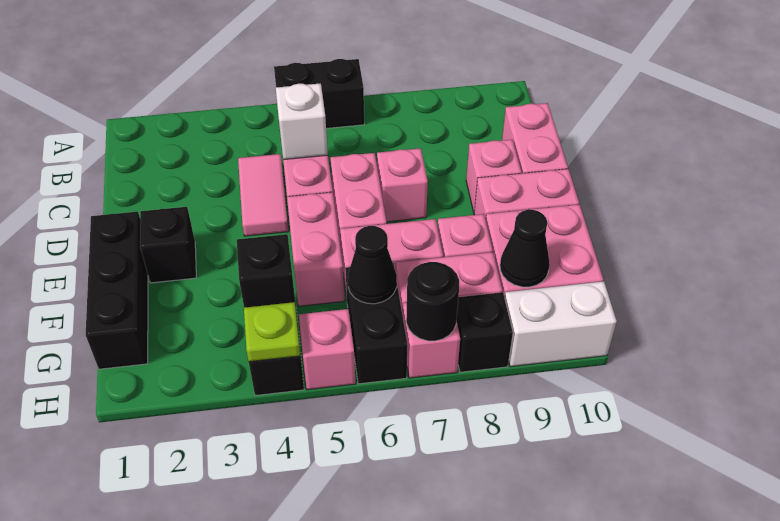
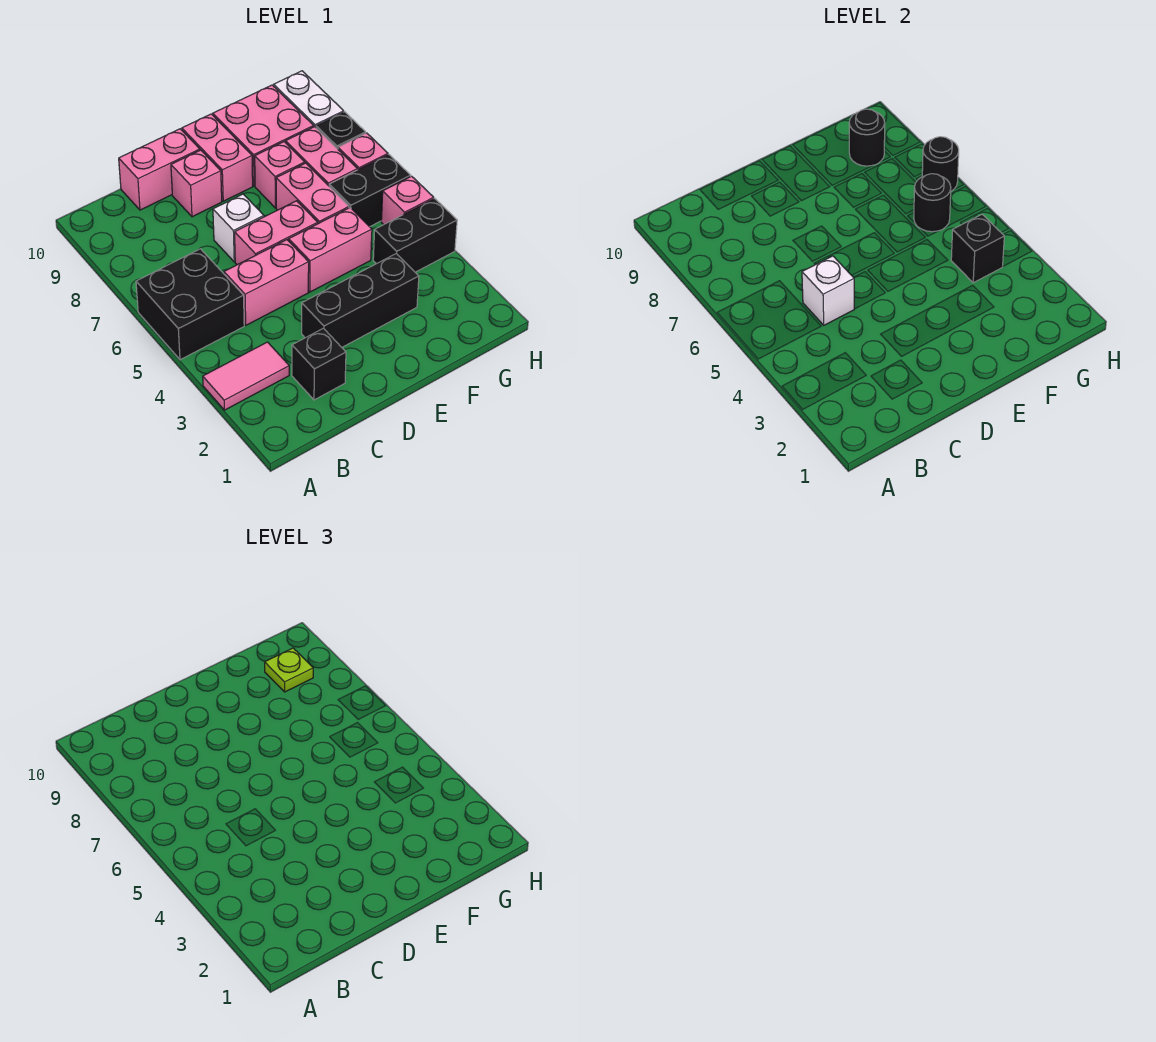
black 1x2 brick [274,59,364,128] -> black 2x2 brick [136,249,244,360]
pink 1x2 tile [238,154,288,236] -> pink 1x2 tile moved to [203,342,289,410]
pink 1x1 brick [377,148,428,222] -> white 1x1 brick [213,194,264,262]
black 1x3 brick [86,211,148,369] -> black 1x3 brick moved to [302,254,419,347]
black 1x1 brick [140,207,196,283] -> black 1x1 brick moved to [292,328,346,400]
black 1x1 cone [348,226,397,304] -> black 1x1 round brick [914,174,951,232]
black 1x1 cone [500,210,550,287] -> black 1x1 round brick [849,109,885,166]
lime 1x1 plate [244,302,300,362] -> lime 1x1 plate moved to [265,648,313,692]

